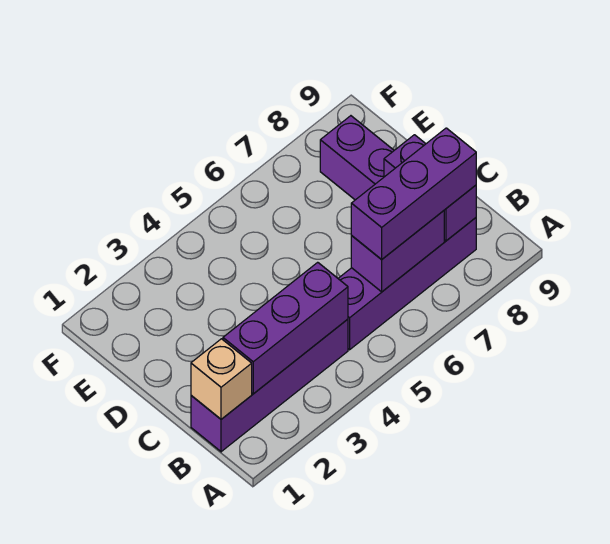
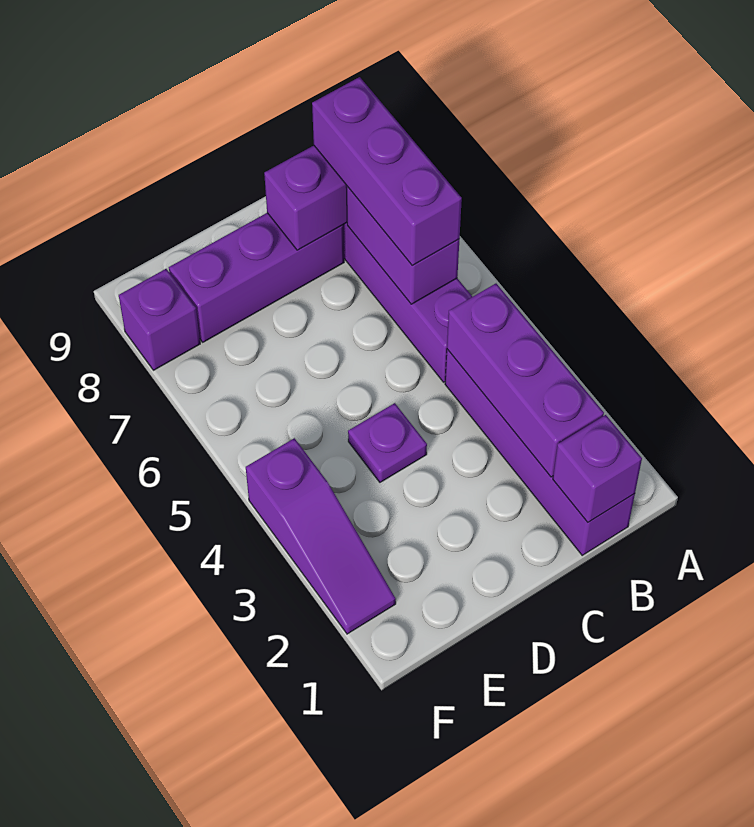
tan 1x1 brick [191,339,252,419] -> purple 1x1 brick [553,415,642,522]
none -> purple 1x1 plate [348,403,427,482]
none -> purple 1x3 slope [246,438,396,634]
none -> purple 1x1 brick [119,269,200,370]

